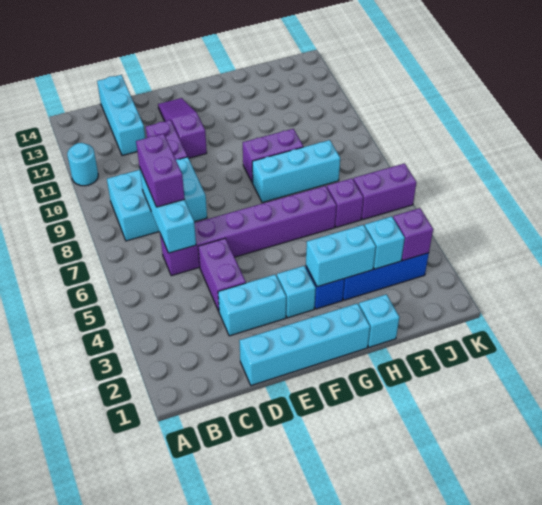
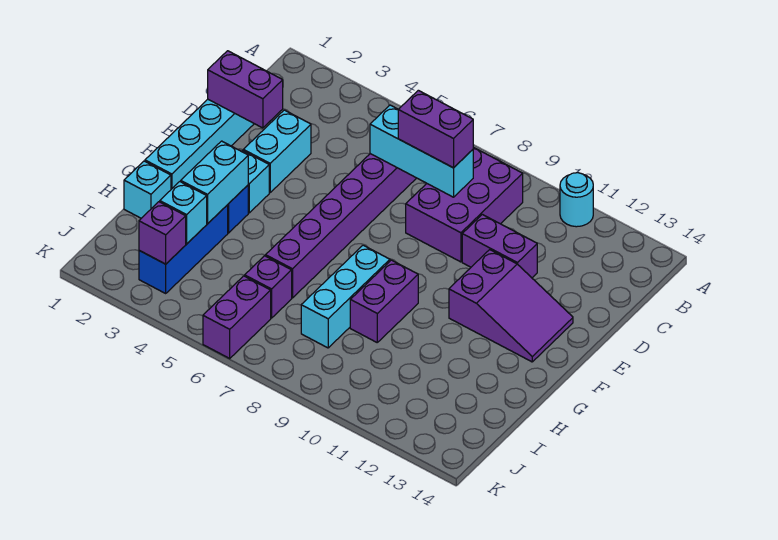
cyan 2x3 brick [107,157,207,241] -> purple 2x3 brick [406,147,523,262]
cyan 1x3 brick [97,75,145,156] -> none
purple 1x2 brick [198,238,246,311] -> purple 1x2 brick moved to [208,51,283,128]
purple 1x3 slope [158,98,207,158] -> purple 2x3 slope [449,250,573,362]

